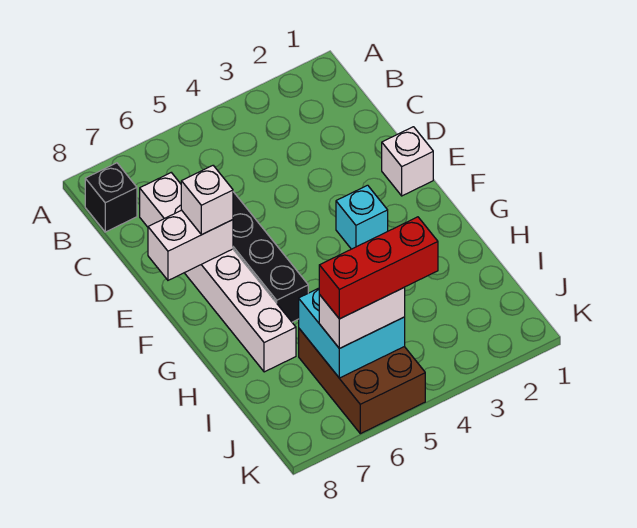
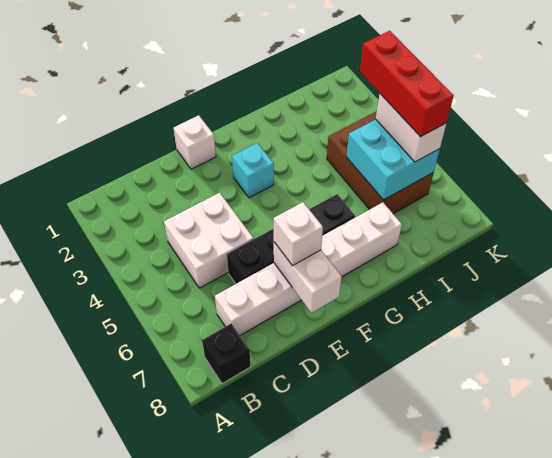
none -> white 2x2 brick [164,193,253,288]
brown 2x3 brick [299,329,425,434] -> brown 2x3 brick turned to [327,111,434,214]

